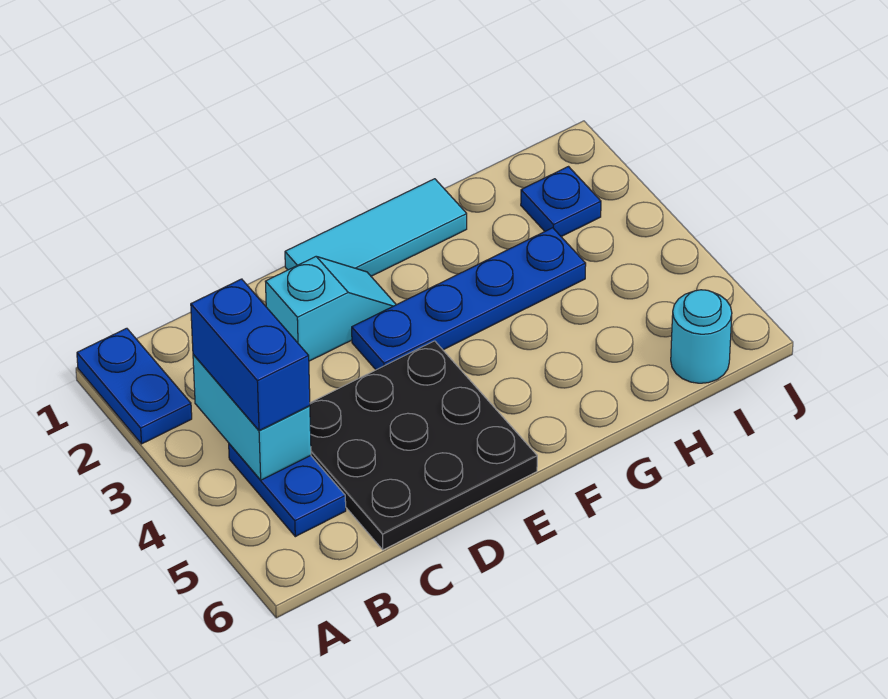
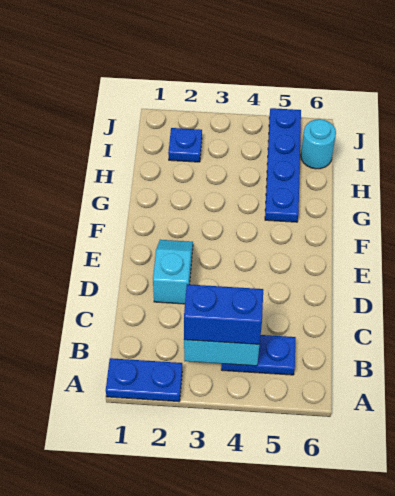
black 3x3 plate [310,341,537,550] -> none
cyan 1x3 tile [285,179,467,276] -> none
blue 1x4 plate [352,228,586,370] -> blue 1x4 plate moved to [265,108,301,222]

